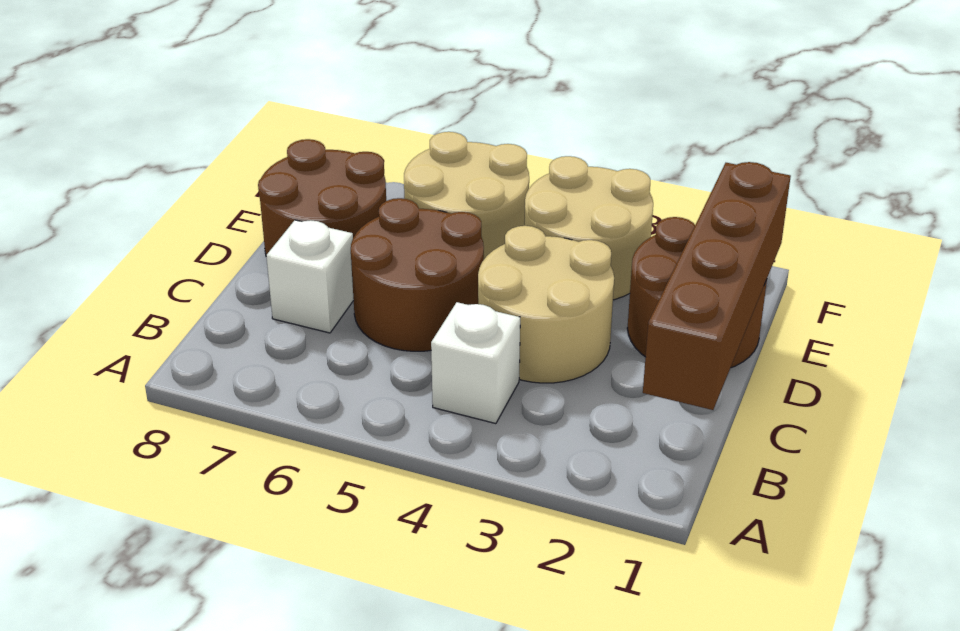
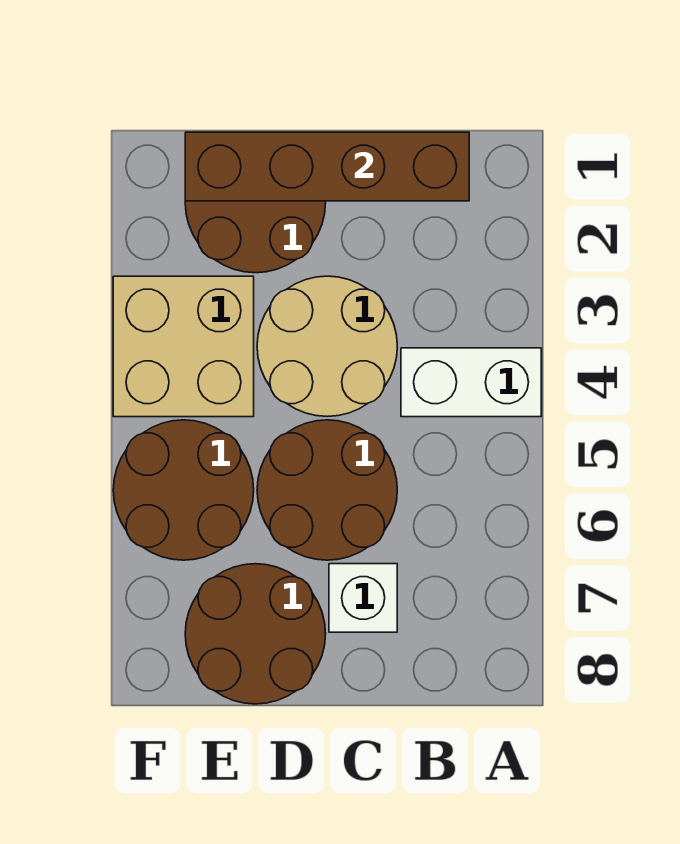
white 1x1 brick [431,302,520,424] -> white 1x2 brick [401,348,541,417]
tan 2x2 round brick [524,156,653,300] -> tan 2x2 brick [113,276,254,417]
tan 2x2 round brick [404,132,529,259] -> brown 2x2 round brick [113,420,254,560]

